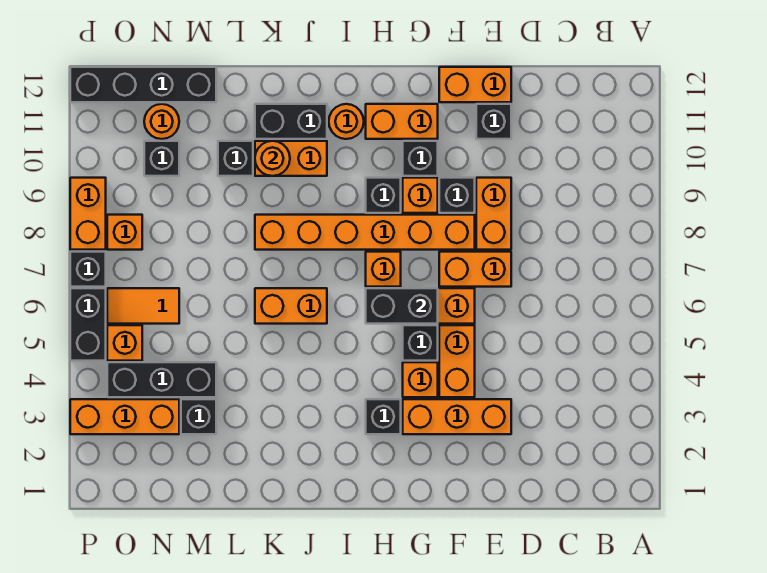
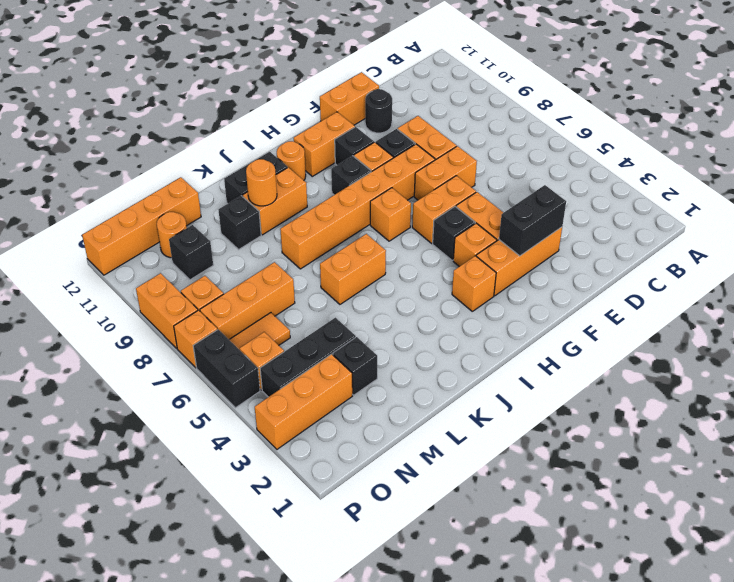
black 1x1 brick [476,104,511,139] -> black 1x1 round brick [365,89,392,133]
black 1x2 brick [366,288,438,324] -> black 1x2 brick moved to [499,185,566,256]
black 1x1 brick [366,399,401,434] -> orange 1x1 brick [452,256,496,311]
none -> orange 1x3 brick [200,262,295,339]
black 1x4 brick [70,67,216,102] -> orange 1x4 brick [82,177,201,275]
black 1x1 brick [70,252,106,287] -> orange 1x1 brick [174,310,217,368]

